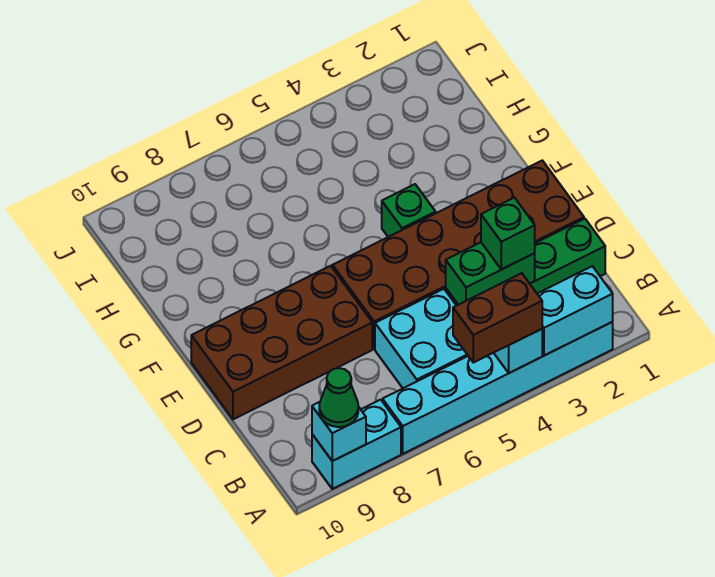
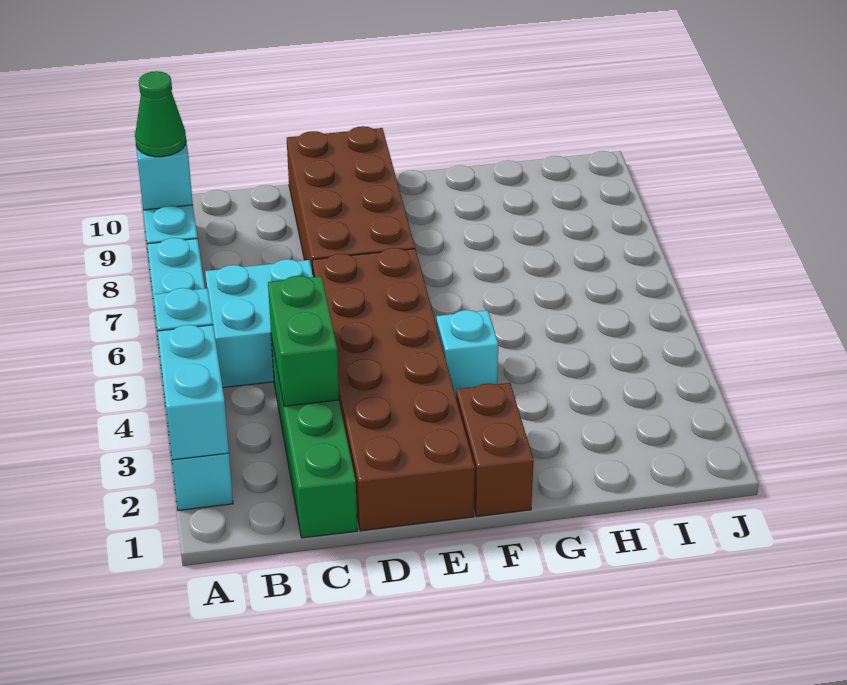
brown 1x2 brick [453,273,542,363] -> brown 1x2 brick moved to [456,383,534,516]
green 1x1 brick [481,198,535,269] -> none
green 1x1 brick [382,184,436,237] -> cyan 1x1 brick [436,310,498,396]

